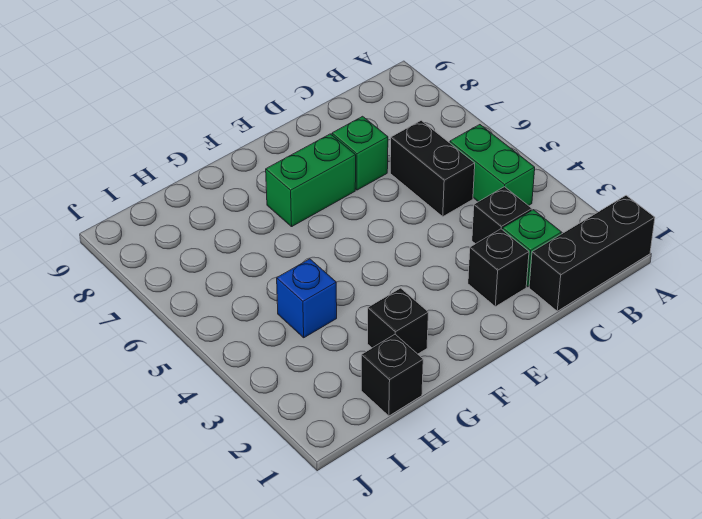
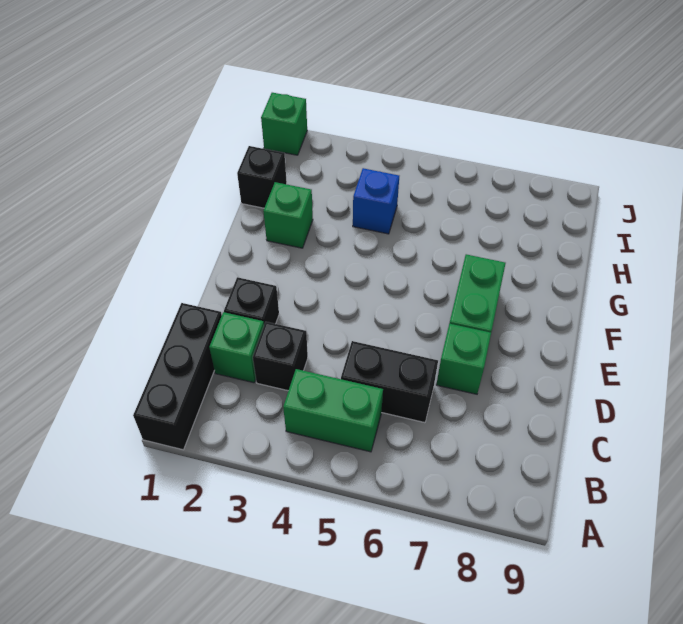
black 1x1 brick [368,288,428,354] -> green 1x1 brick [263,182,313,248]
none -> green 1x1 brick [261,93,307,155]

